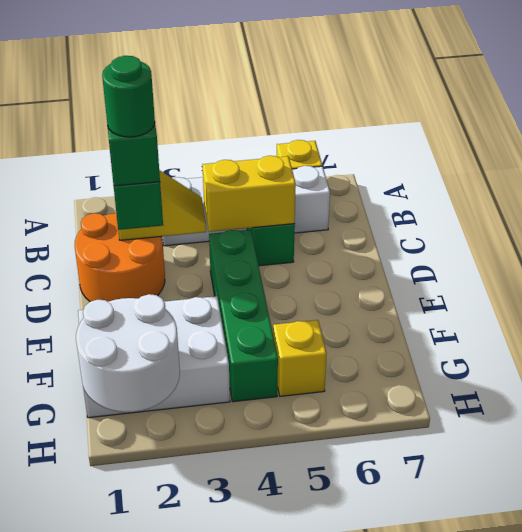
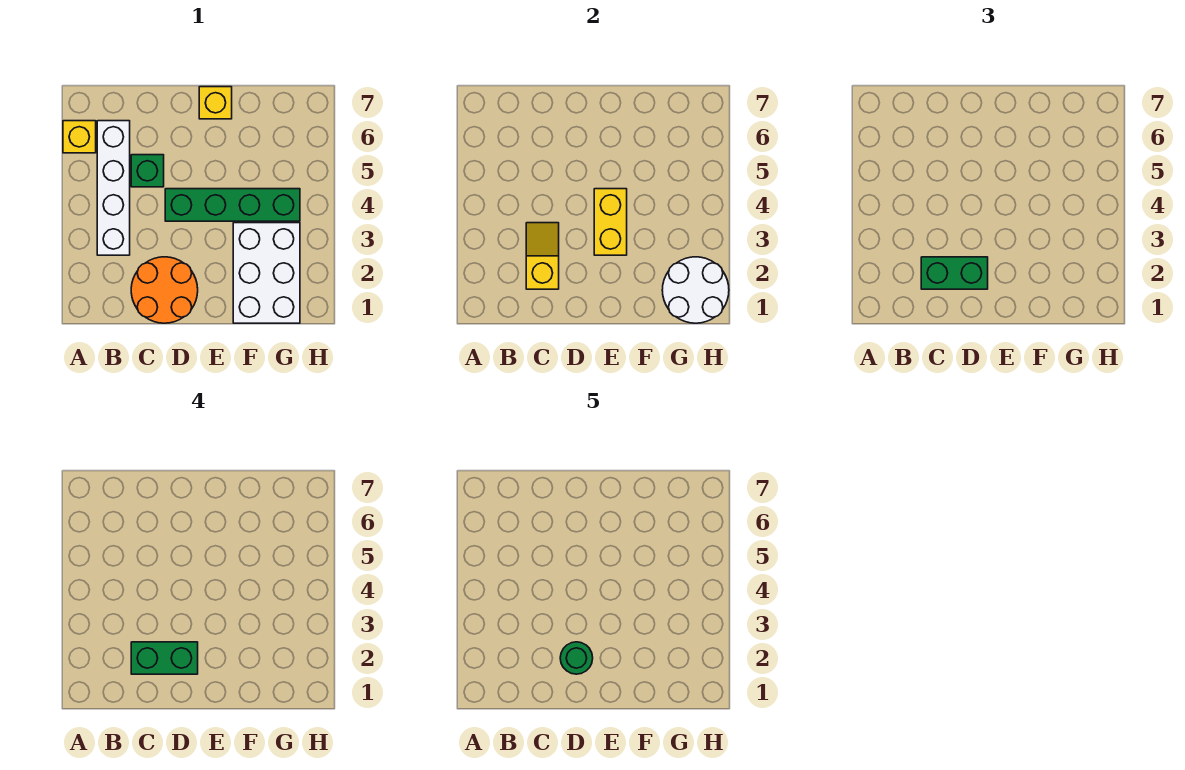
yellow 1x2 brick [202,156,296,232] -> yellow 1x2 brick moved to [594,189,627,255]
yellow 1x1 brick [273,320,327,396] -> yellow 1x1 brick moved to [199,87,232,119]

